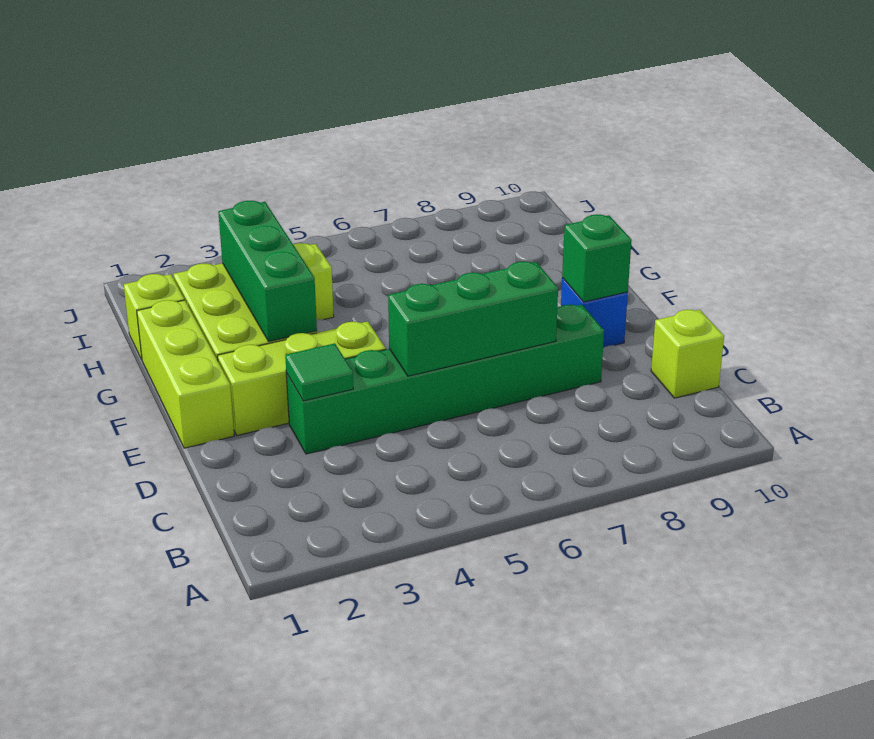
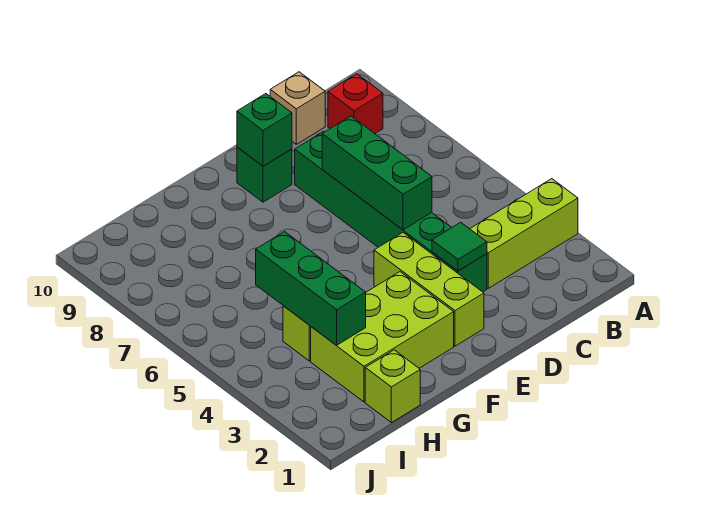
none -> red 1x1 brick [328,74,383,134]
lime 1x1 brick [651,310,724,398] -> tan 1x1 brick [270,72,325,144]
lime 1x3 brick [137,300,234,448] -> lime 1x3 brick moved to [470,179,578,288]
blue 1x1 brick [561,278,628,348] -> green 1x1 brick [237,147,292,202]
green 1x3 brick [218,201,317,342] -> green 1x3 brick turned to [256,232,366,345]

